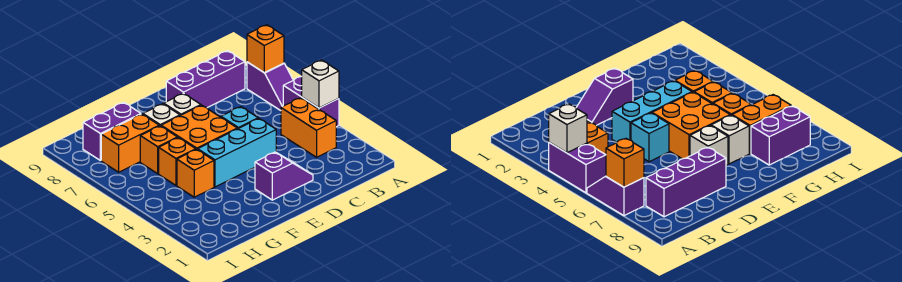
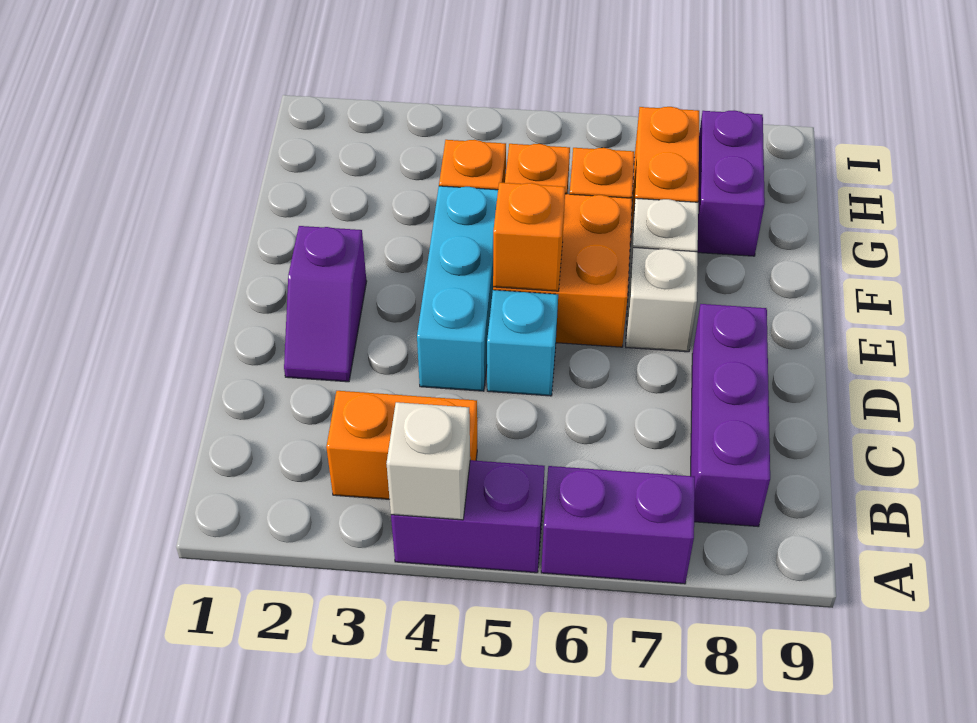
purple 1x2 slope [247,62,293,111] -> purple 1x2 brick [541,466,695,584]
orange 1x1 brick [247,25,284,72] -> orange 1x1 brick moved to [493,183,565,291]

